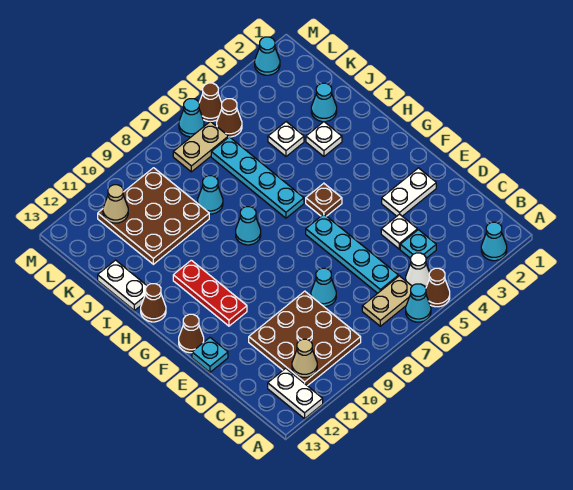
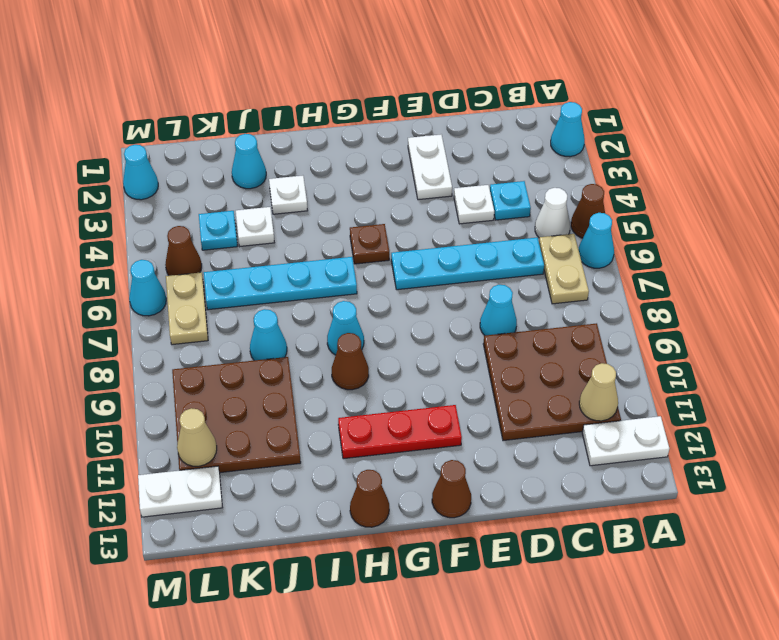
cyan 1x1 plate [192,338,228,372] -> cyan 1x1 plate moved to [199,211,237,250]
white 1x2 plate [98,260,147,311] -> white 1x2 plate moved to [138,466,222,517]
brown 1x1 cone [199,83,222,121] -> brown 1x1 cone moved to [332,333,369,390]

